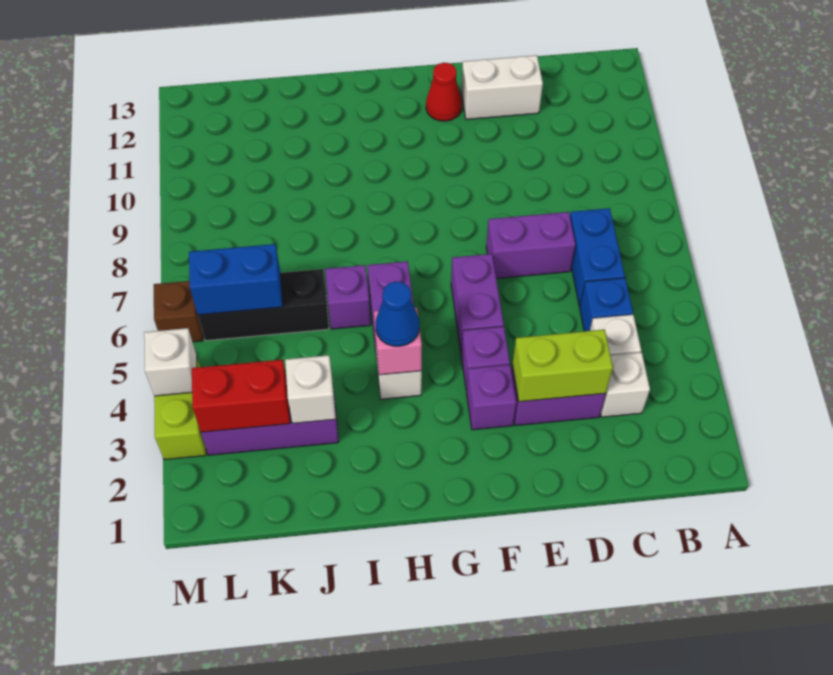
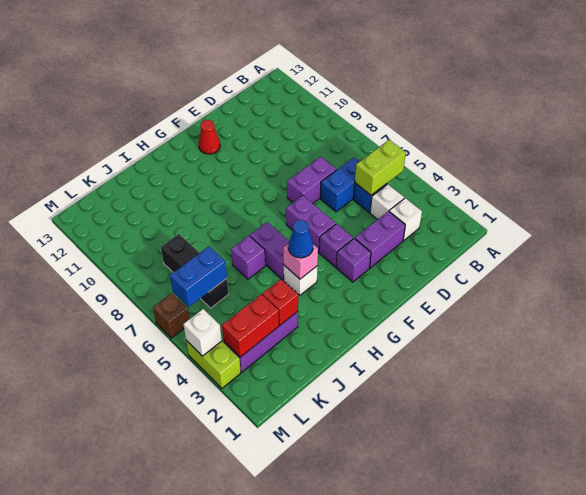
blue 1x2 brick [570,208,625,306] -> blue 1x2 brick turned to [320,158,359,212]
lime 1x2 brick [512,330,613,402] -> lime 1x2 brick moved to [355,140,406,195]
white 1x2 brick [461,55,543,119] -> none
white 1x1 brick [285,355,336,423] -> red 1x1 brick [262,279,298,325]
black 1x3 brick [198,269,329,341] -> black 1x3 brick turned to [161,234,228,308]

